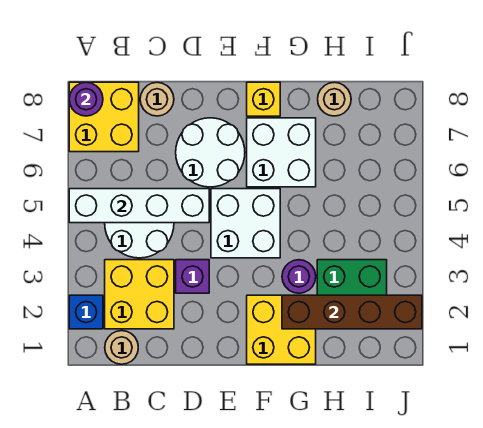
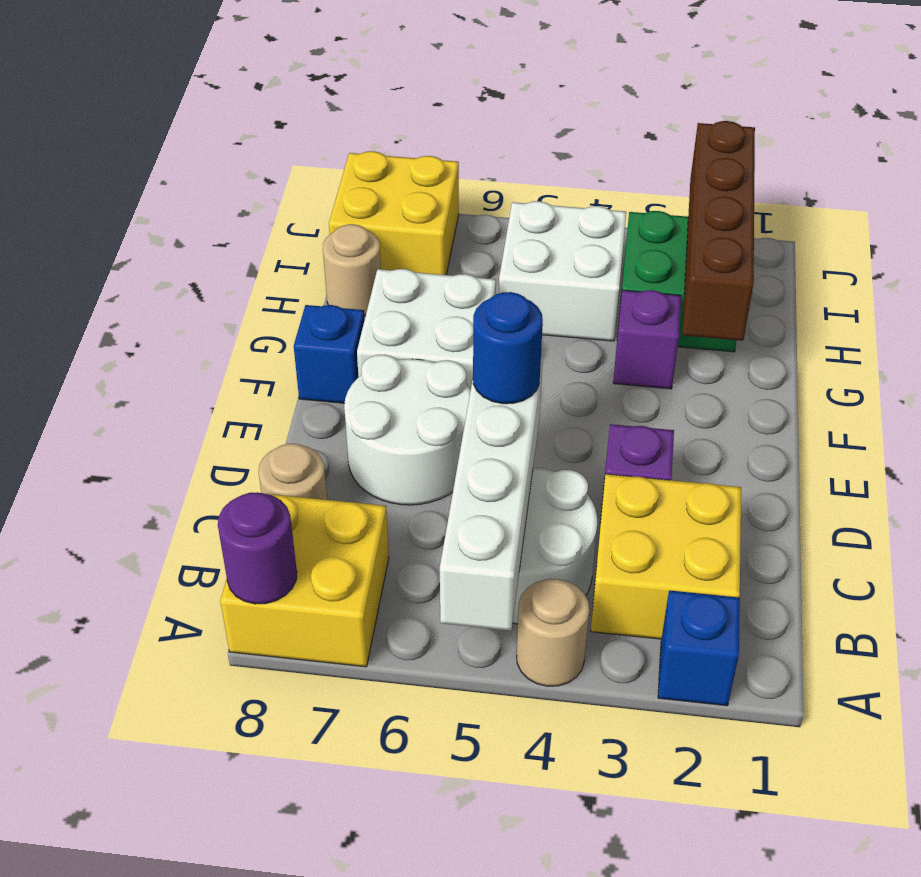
tan 1x1 round brick [105,331,138,364] -> tan 1x1 round brick moved to [517,579,589,686]
none -> blue 1x1 round brick [473,292,543,404]
white 2x2 brick [211,189,280,258] -> white 2x2 brick moved to [499,201,626,341]
yellow 2x2 brick [247,295,316,364] -> yellow 2x2 brick moved to [329,151,459,275]
yellow 1x1 brick [247,82,280,116] -> blue 1x1 brick [294,305,365,403]
purple 1x1 round brick [282,260,316,293] -> purple 1x1 brick [613,290,681,389]

